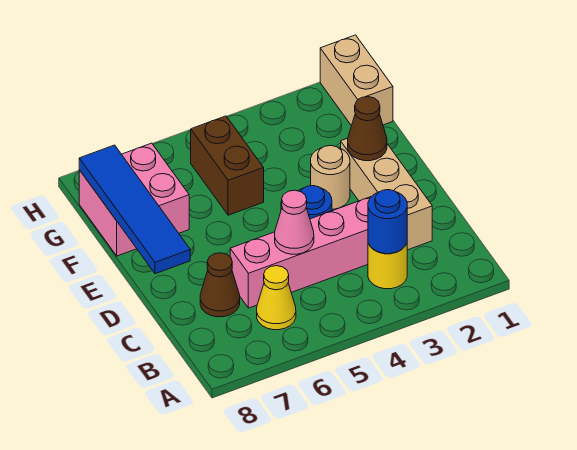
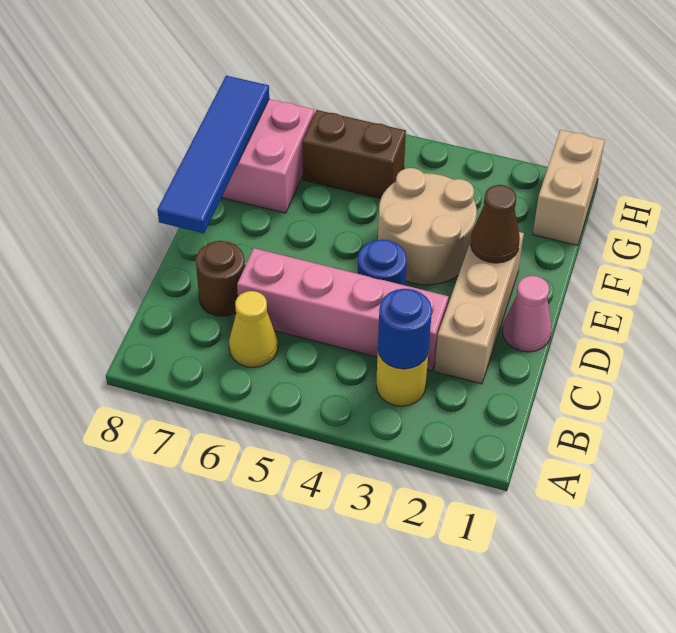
pink 1x1 cone [275,190,314,254] -> pink 1x1 cone moved to [503,276,552,352]
brown 1x1 cone [200,253,240,317] -> brown 1x1 round brick [196,241,245,316]
tan 1x1 round brick [311,145,350,209] -> tan 2x2 round brick [378,168,477,285]
brown 1x2 brick [191,116,264,215] -> brown 1x2 brick turned to [302,110,406,199]

